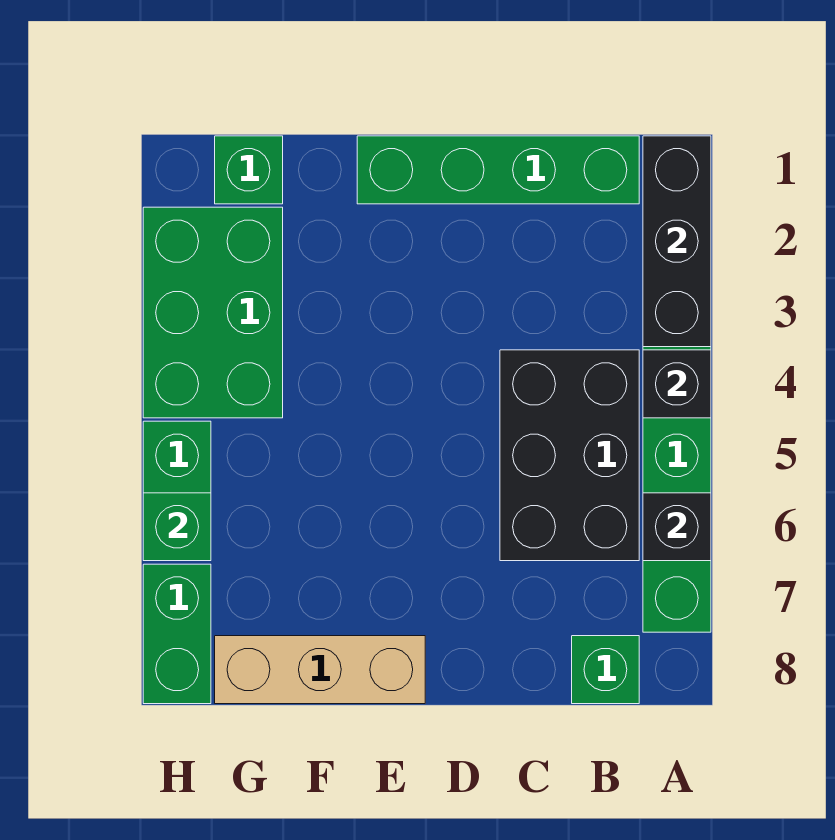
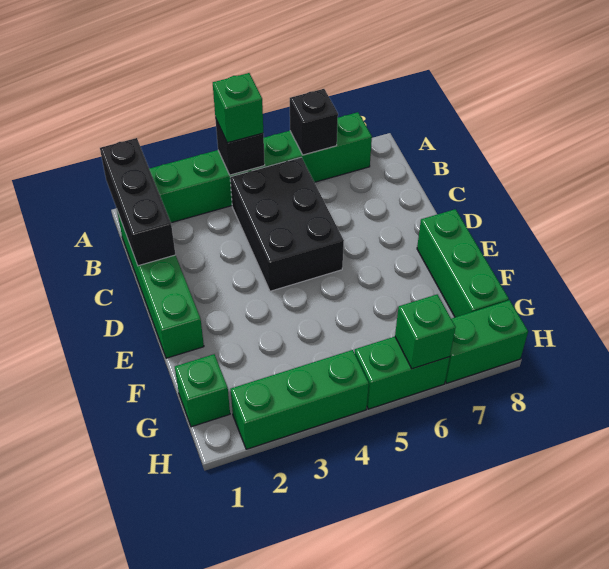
black 1x3 brick [643,136,711,347] -> black 1x3 brick turned to [100,138,176,266]
black 2x3 brick [500,350,639,561] -> black 2x3 brick turned to [230,157,344,291]
green 1x1 brick [572,636,639,704] -> green 1x1 brick moved to [213,73,263,143]
tan 1x3 brick [215,636,425,704] -> green 1x3 brick [417,209,509,317]
green 2x3 brick [143,207,283,418] -> green 1x3 brick [231,350,369,449]

